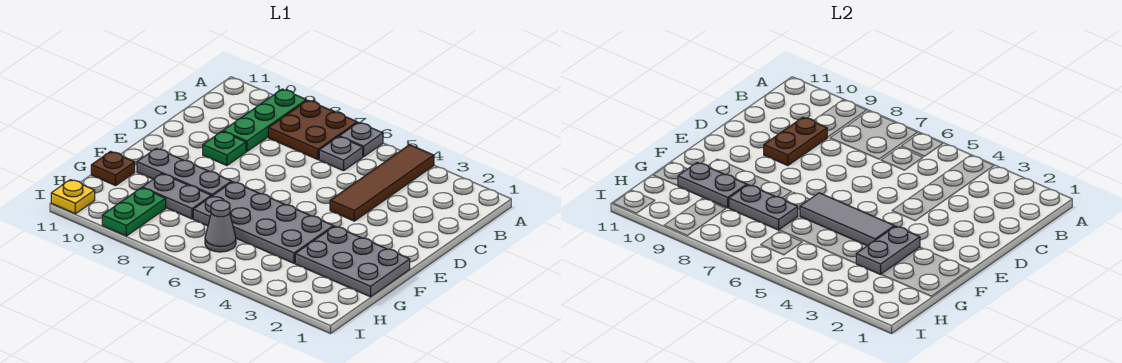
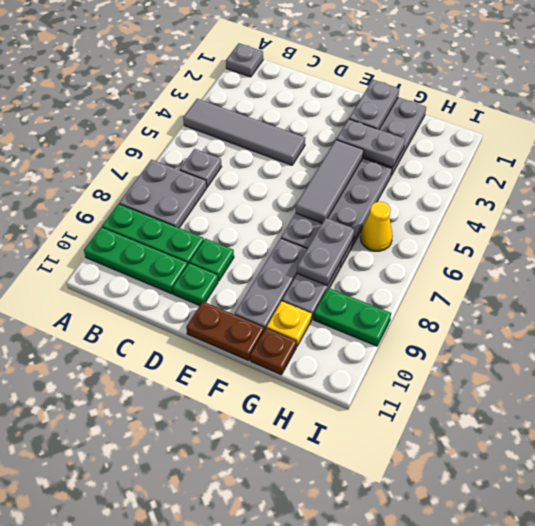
brown 1x4 tile [330,145,434,221] -> grey 1x4 tile [183,99,305,165]
grey 1x1 plate [339,122,383,157] -> grey 1x1 plate moved to [226,43,263,77]
brown 2x2 plate [268,100,357,160] -> grey 2x2 plate [119,160,207,228]
none -> green 1x3 plate [84,227,188,294]
brown 1x2 plate [764,117,827,166] -> brown 1x2 plate moved to [186,302,264,361]
none -> green 1x1 plate [173,263,218,306]
grey 1x2 plate [678,163,747,208] -> grey 1x2 plate moved to [349,80,399,129]
grey 1x1 cone [205,200,236,252] -> yellow 1x1 cone [360,202,393,251]
yellow 1x1 plate [51,180,95,214] -> yellow 1x1 plate moved to [267,301,312,346]

